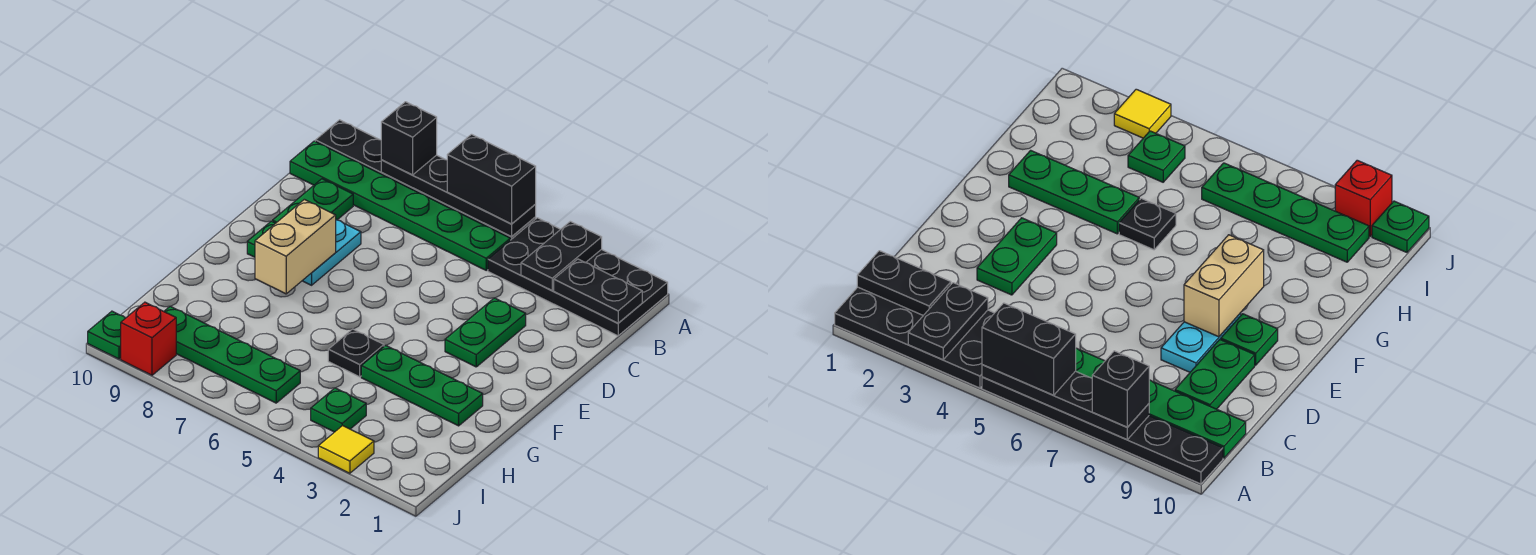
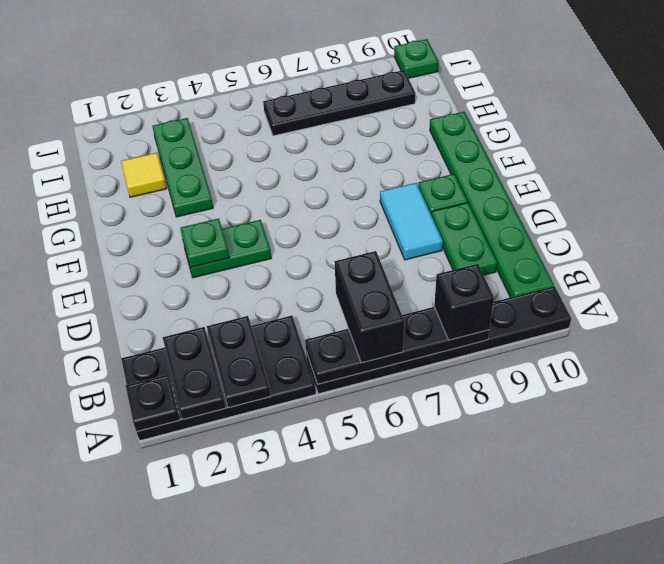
black 1x2 brick [447,134,536,224] -> black 1x2 brick turned to [334,251,404,363]
black 1x2 plate [554,259,642,323] -> black 1x2 plate turned to [163,327,226,419]
green 1x6 plate [290,141,510,270] -> green 1x6 plate turned to [430,112,554,297]
green 1x2 plate [445,298,526,367] -> green 1x2 plate turned to [184,220,271,278]
cyan 1x2 plate [302,220,361,285] -> cyan 1x2 tile [380,183,443,260]
tan 1x2 brick [255,199,336,294] -> none
green 1x3 plate [361,345,483,426] -> green 1x3 plate turned to [152,118,213,217]
black 1x1 plate [328,329,384,377] -> black 1x1 plate moved to [126,374,180,432]
green 1x1 plate [311,388,366,432] -> green 1x1 plate moved to [180,219,229,268]
green 1x4 plate [164,306,300,403] -> black 1x4 plate [263,70,415,136]
yellow 1x1 tile [318,425,374,473] -> yellow 1x1 tile moved to [121,153,167,197]
red 1x1 brick [121,302,176,375] -> none

